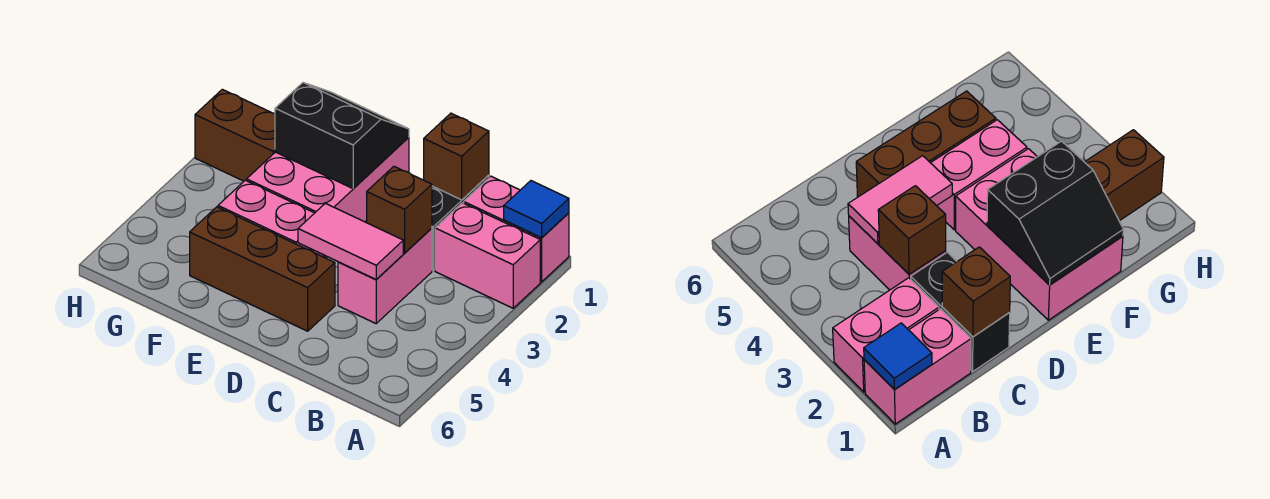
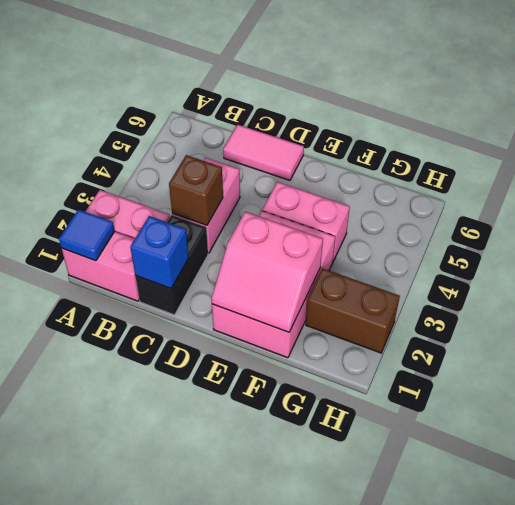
brown 1x1 brick [424,113,489,200] -> blue 1x1 brick [130,216,189,289]
pink 1x2 tile [298,203,403,280] -> pink 1x2 tile moved to [223,125,304,180]
brown 1x3 brick [190,207,335,331] -> none
black 2x2 slope [275,83,409,189] -> pink 2x2 slope [212,212,323,332]

